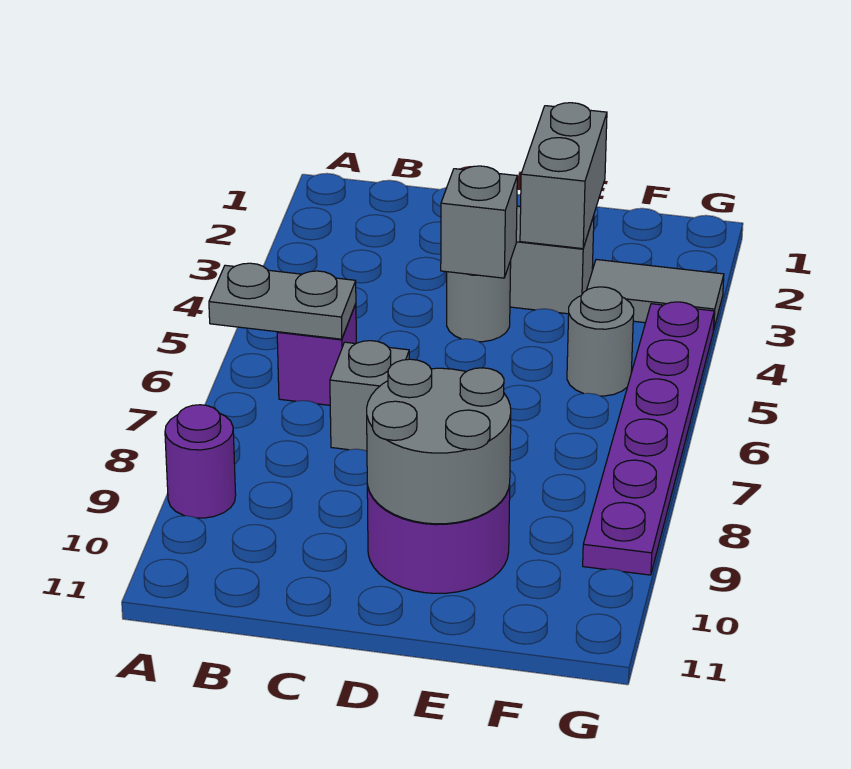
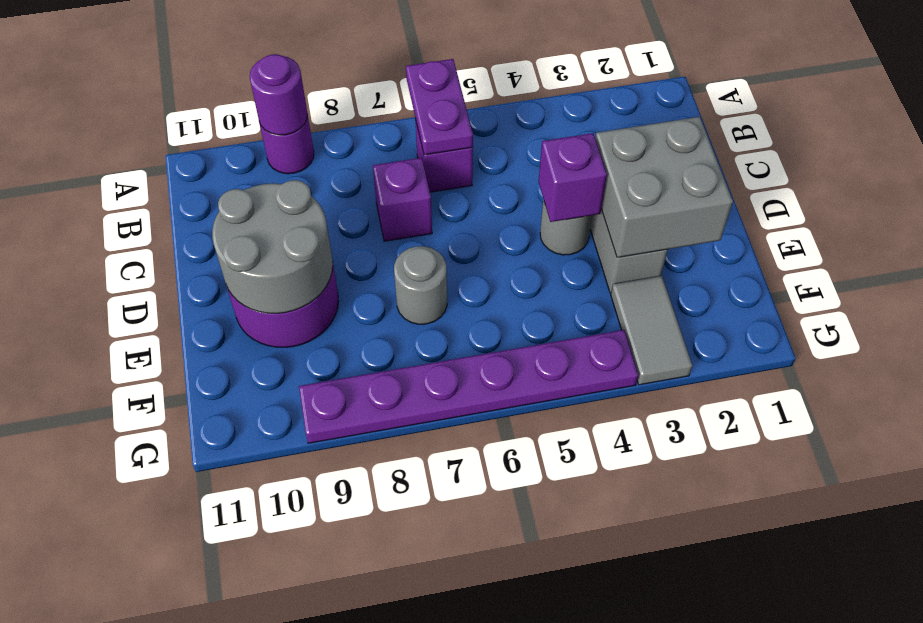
grey 1x2 plate [209,263,356,339] -> purple 1x2 plate [406,59,473,155]
none -> purple 1x1 round brick [250,54,307,135]
grey 1x1 brick [330,341,409,451] -> purple 1x1 brick [373,158,432,241]
grey 1x1 brick [441,166,517,278] -> purple 1x1 brick [539,133,607,222]
grey 1x2 brick [520,103,607,249] -> grey 2x2 brick [595,117,733,257]
grey 1x1 round brick [567,287,634,396] -> grey 1x1 round brick moved to [394,246,447,324]

